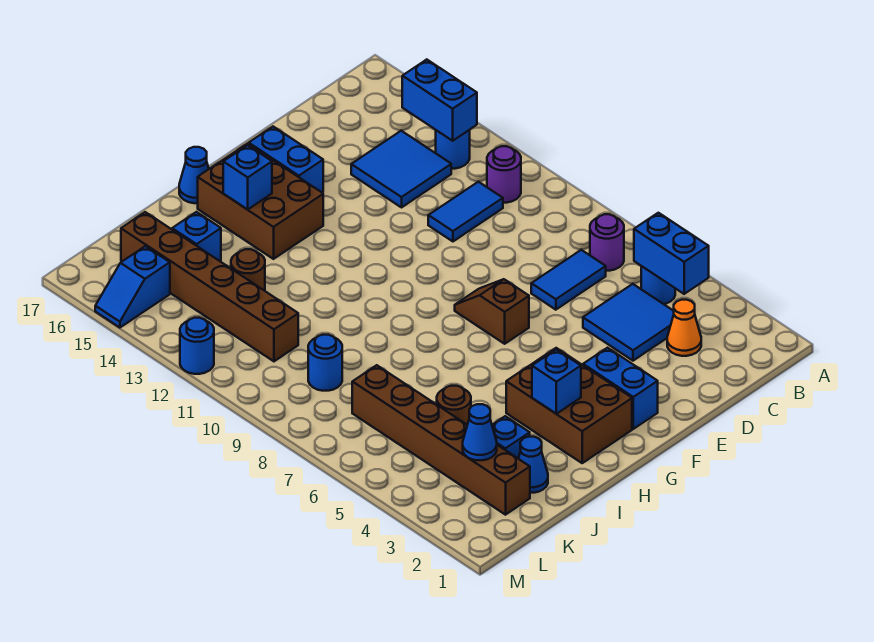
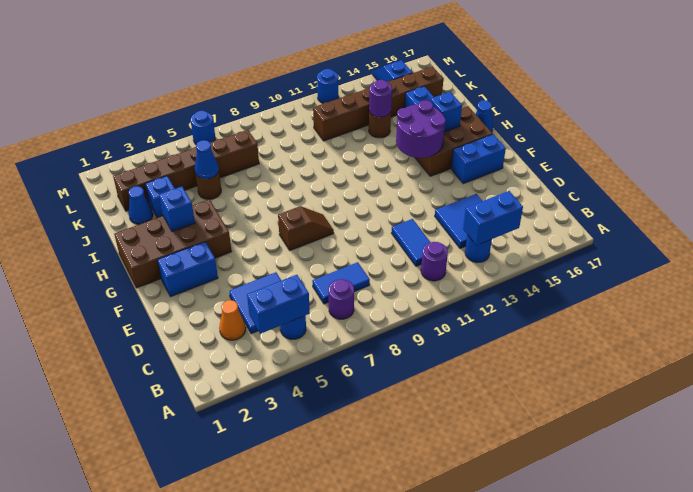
blue 1x2 tile [531,250,606,310] -> blue 1x2 tile turned to [312,262,370,304]
brown 2x3 brick [506,348,632,463] -> brown 2x4 brick [114,199,232,288]
none -> purple 2x2 round brick [396,100,446,158]
none -> purple 1x1 round brick [369,80,392,117]
blue 1x1 cone [463,404,497,460] -> blue 1x1 cone moved to [195,140,219,179]
blue 1x1 round brick [308,335,342,391] -> blue 1x1 round brick moved to [191,111,216,144]

